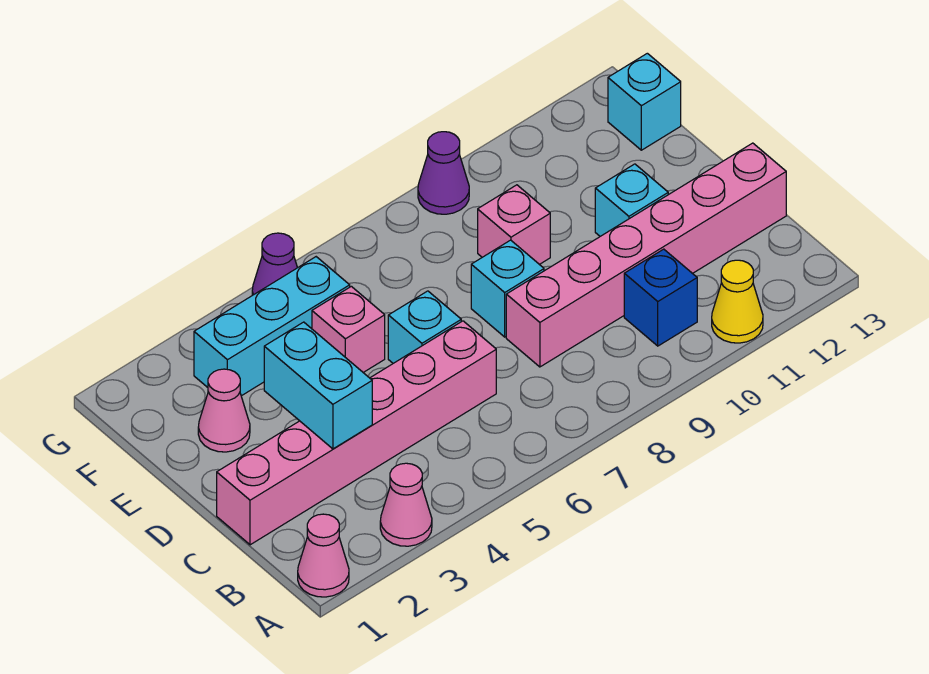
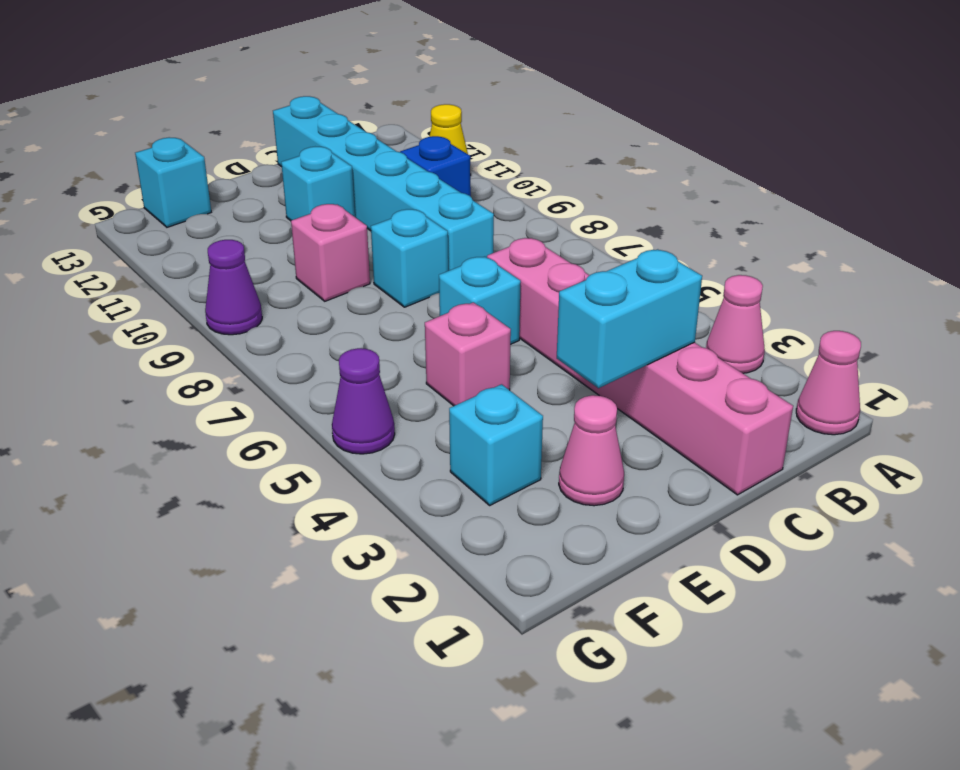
pink 1x6 brick [506,143,786,367] -> cyan 1x6 brick [273,96,494,271]
cyan 1x3 brick [194,257,350,396] -> cyan 1x1 brick [449,384,543,505]

